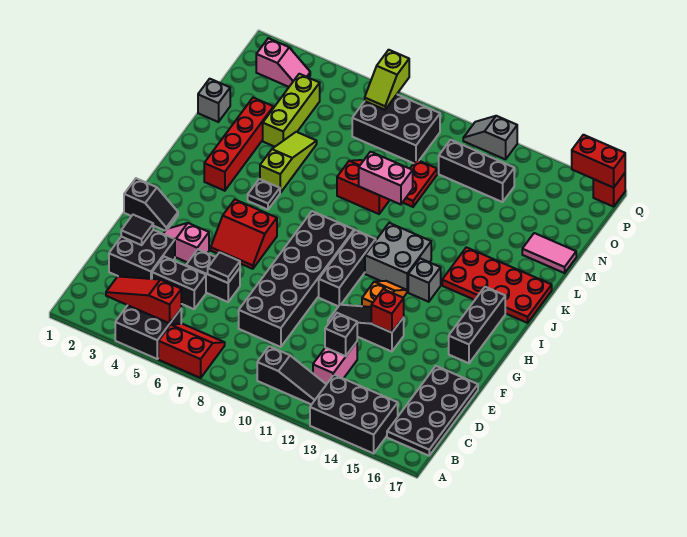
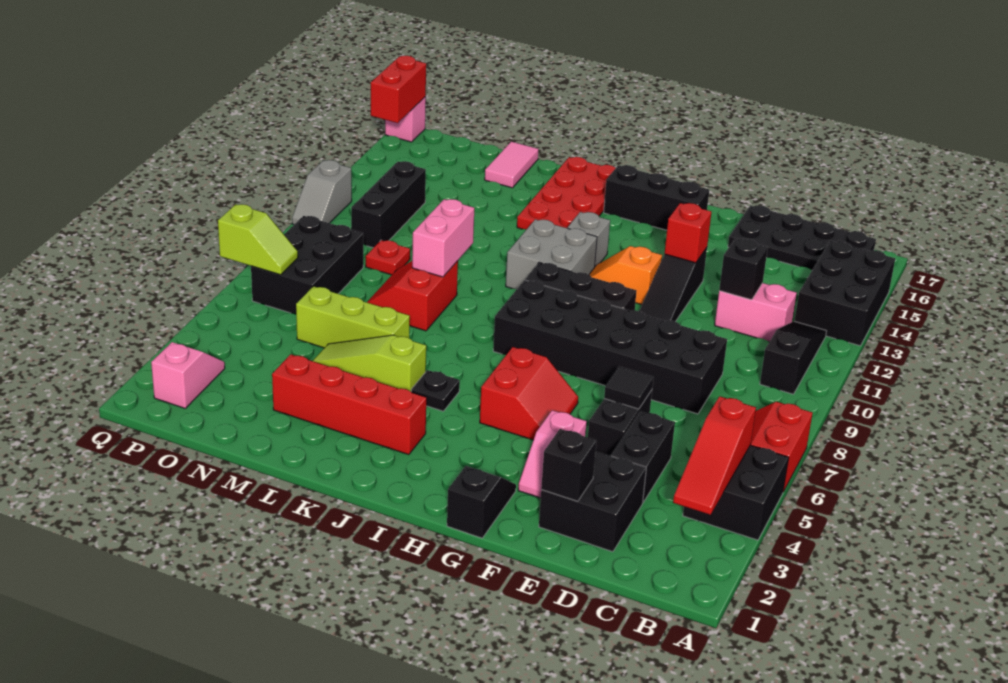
black 1x1 tile [121,215,153,245] -> black 1x1 brick [541,429,596,501]
grey 1x1 brick [198,79,230,122] -> none
lime 1x3 brick [263,74,320,147] -> lime 1x3 brick moved to [296,286,410,348]
red 1x2 plate [403,160,437,207] -> red 1x1 plate [366,240,410,275]
red 1x1 brick [593,173,625,207] -> pink 1x1 brick [385,97,426,142]

